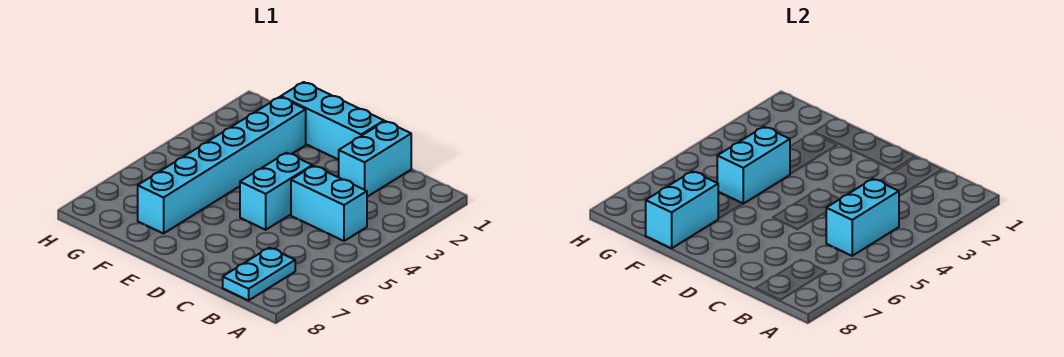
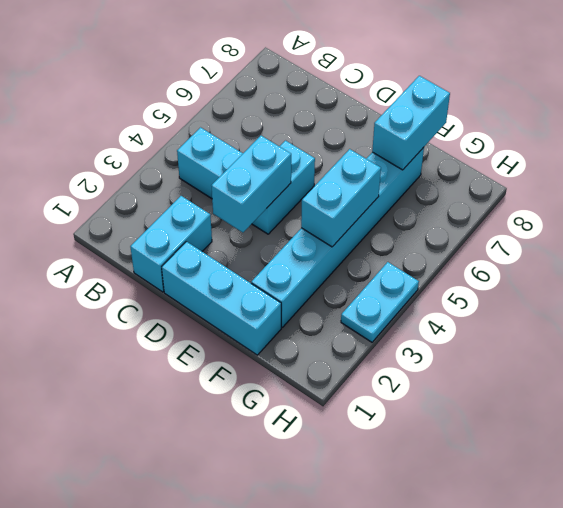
cyan 1x2 brick [826,179,899,256] -> cyan 1x2 brick moved to [211,136,291,232]
cyan 1x2 plate [223,248,295,301] -> cyan 1x2 plate moved to [341,262,419,342]

